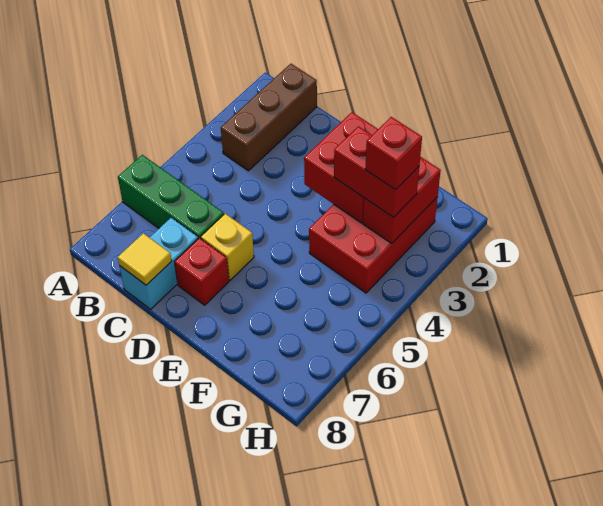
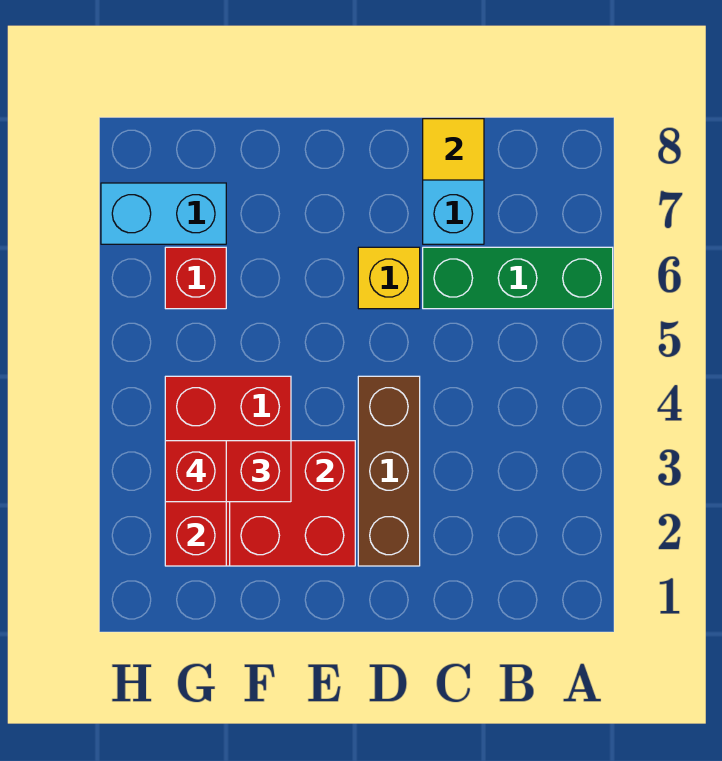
brown 1x3 brick [221,64,317,171] -> brown 1x3 brick moved to [358,376,420,566]
red 1x1 brick [175,238,229,305] -> red 1x1 brick moved to [165,247,226,309]
none -> cyan 1x2 brick [101,183,226,244]

